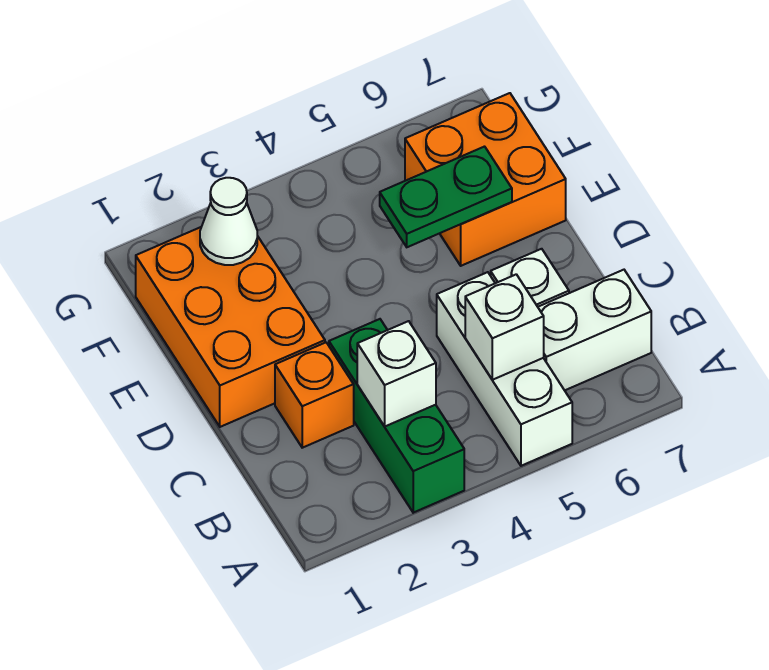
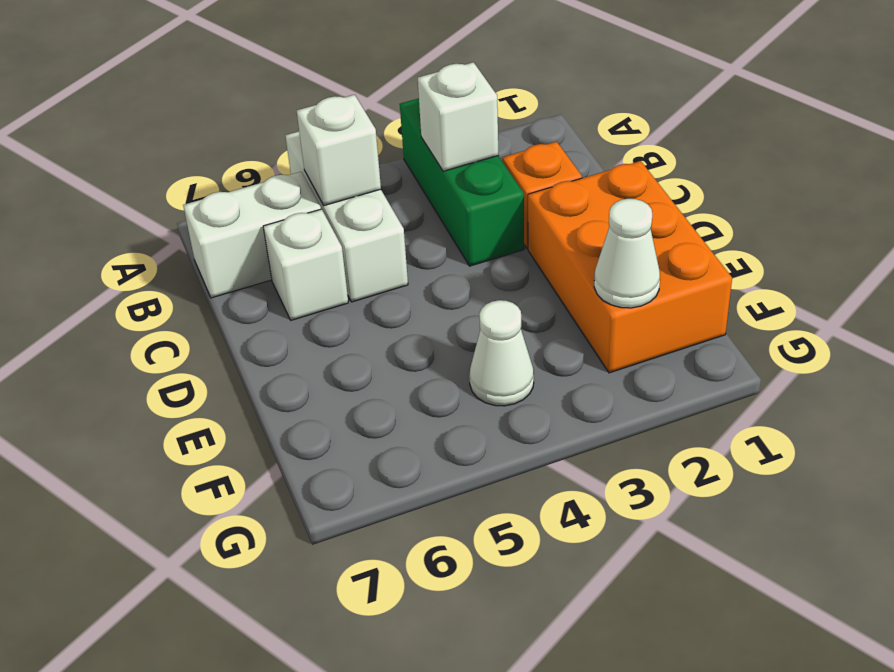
green 1x2 plate [380,147,512,247] -> none
orange 2x2 brick [405,93,566,266] -> none
none -> white 1x1 cone [469,300,534,406]

